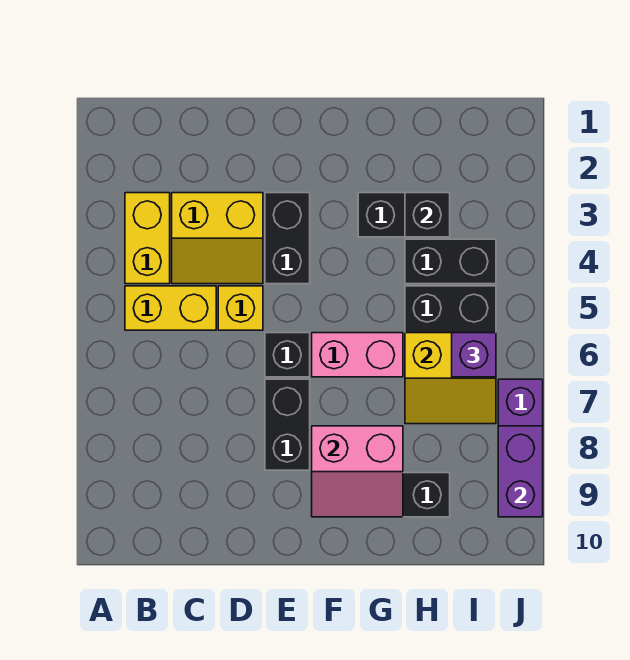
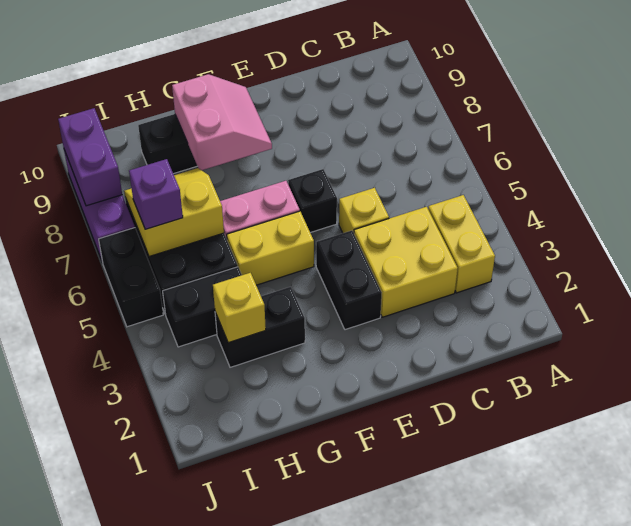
yellow 1x2 brick [125,286,216,330] -> yellow 1x2 brick moved to [227,211,314,285]
yellow 2x2 slope [172,193,263,284] -> yellow 2x2 brick [354,207,458,317]
black 1x2 brick [265,379,310,470] -> black 1x2 brick moved to [99,228,163,327]
pink 2x2 slope [312,426,403,517] -> pink 2x2 slope turned to [172,74,272,170]
black 1x1 brick [405,193,450,237] -> yellow 1x1 brick [213,273,266,343]

